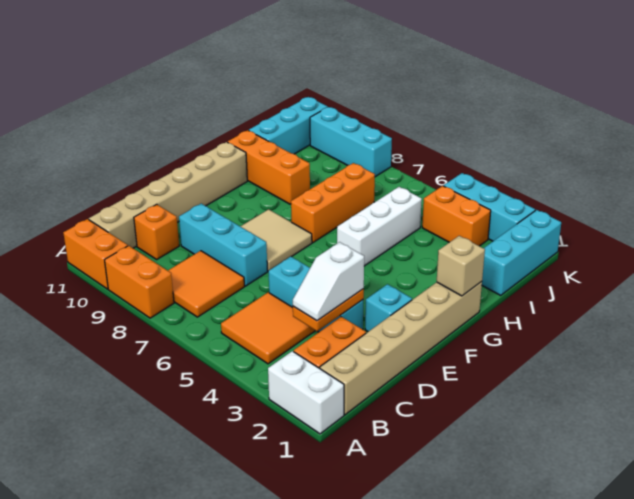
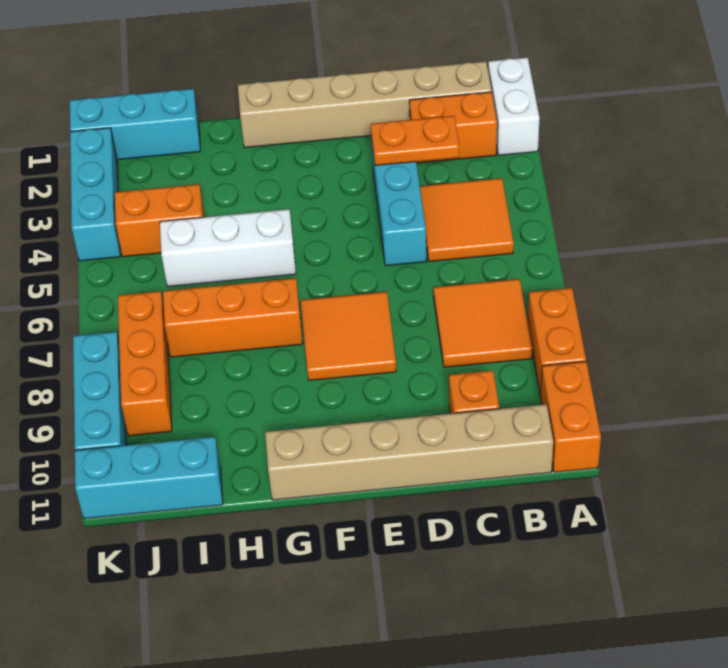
white 1x2 slope [293,242,364,321] -> none
cyan 1x3 brick [179,204,268,286] -> none
cyan 1x1 brick [365,284,412,332] -> none
tan 2x2 tile [240,209,312,271] -> orange 2x2 tile [301,292,396,380]
tan 1x1 brick [437,236,485,296] -> none
orange 1x3 brick [228,130,310,204] -> orange 1x3 brick moved to [118,291,172,436]
orange 1x2 brick [422,186,491,246] -> orange 1x2 brick turned to [115,184,205,257]

